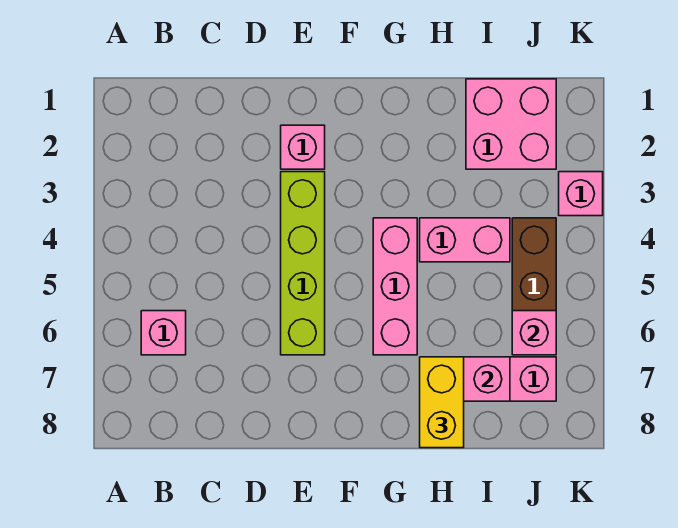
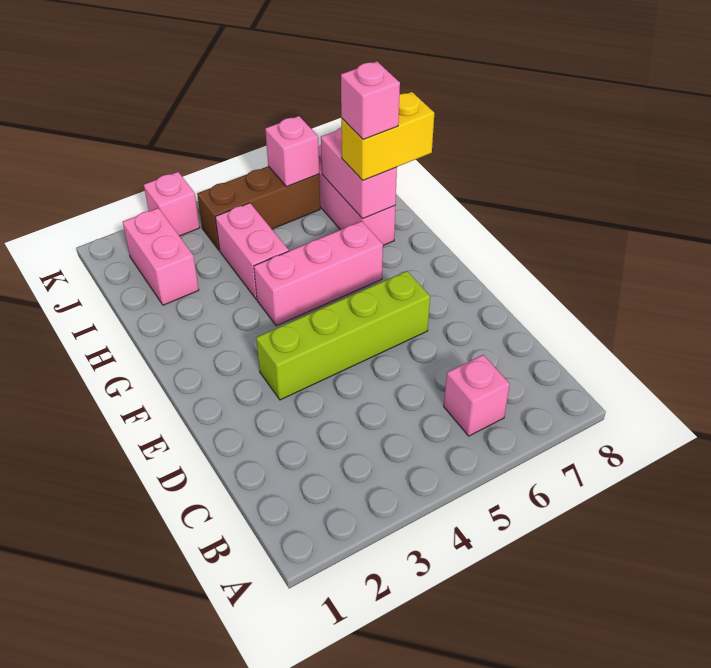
pink 1x1 brick [281,125,325,169] -> pink 1x1 brick moved to [341,61,400,139]
pink 2x2 brick [466,79,556,169] -> pink 1x2 brick [123,208,199,305]

